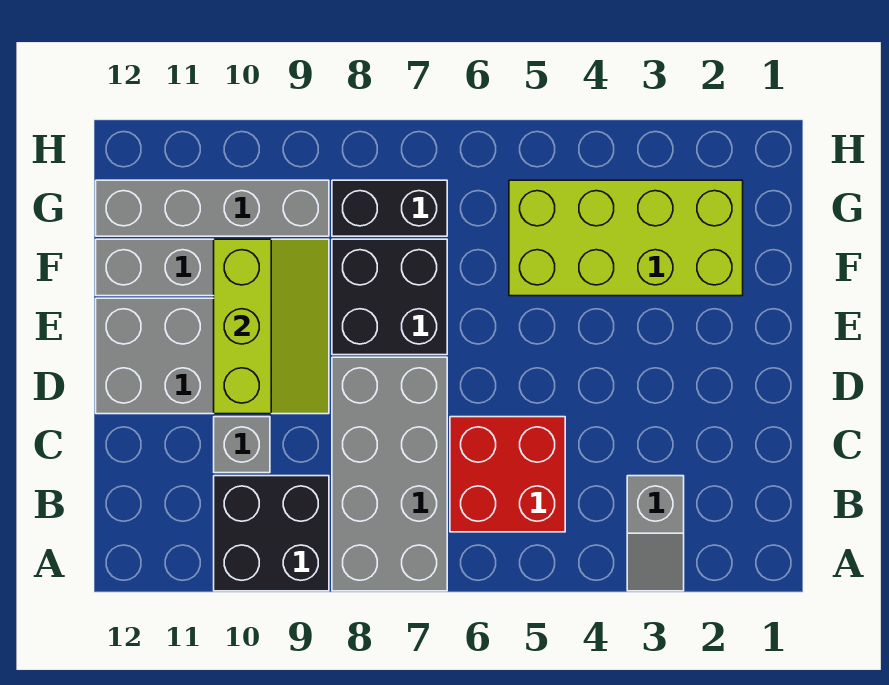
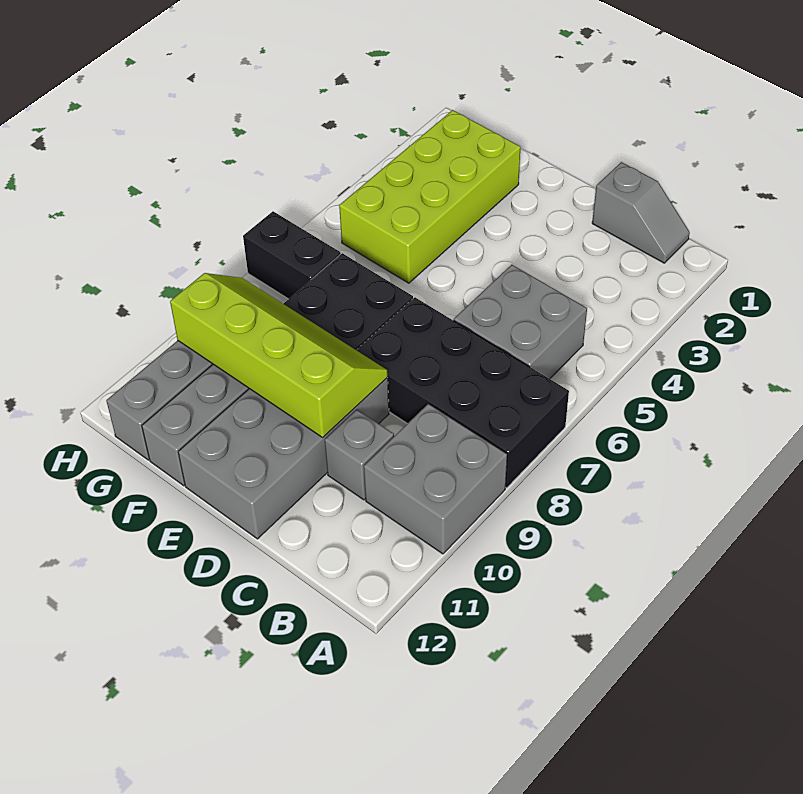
grey 1x2 slope [627,476,684,591] -> grey 1x2 slope moved to [592,162,690,263]
grey 2x4 brick [332,357,447,591] -> black 2x4 brick [357,297,569,488]
black 2x2 brick [214,476,329,591] -> grey 2x2 brick [364,404,507,554]
red 2x2 brick [450,417,565,532] -> grey 2x2 brick [454,265,587,379]
lime 2x3 slope [214,239,329,414] -> lime 2x4 slope [170,273,388,437]
black 1x2 brick [332,180,447,236] -> black 1x2 brick turned to [243,211,341,299]

